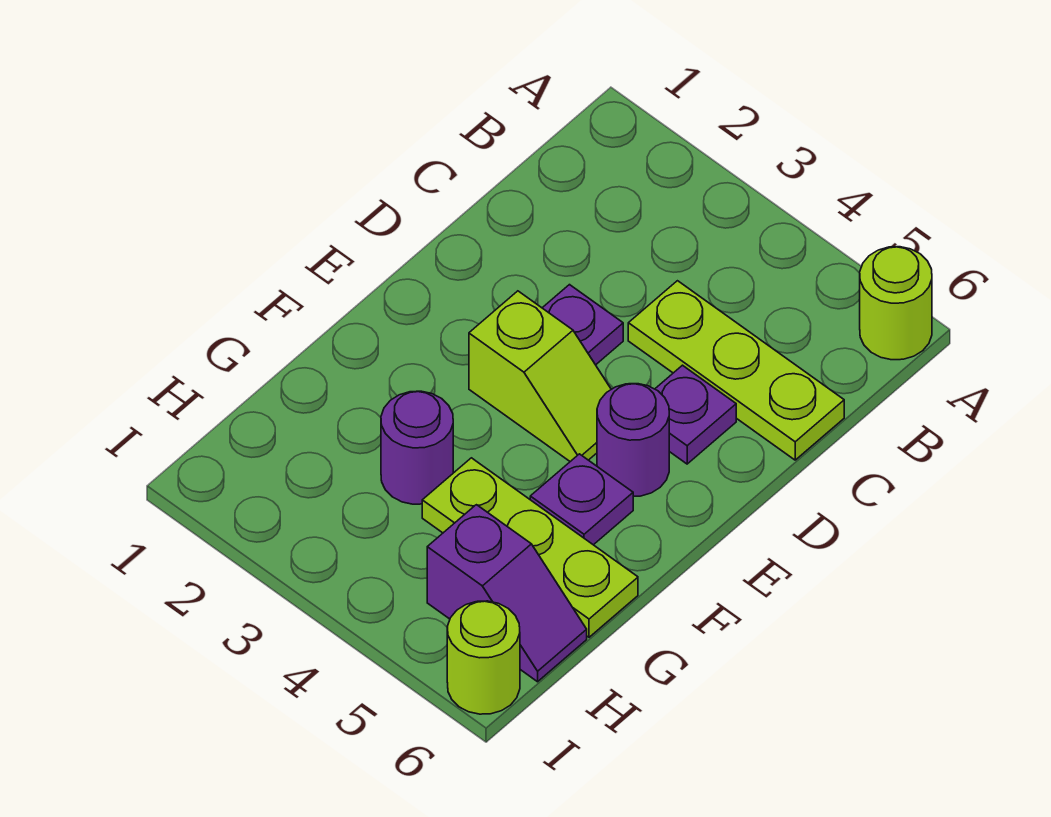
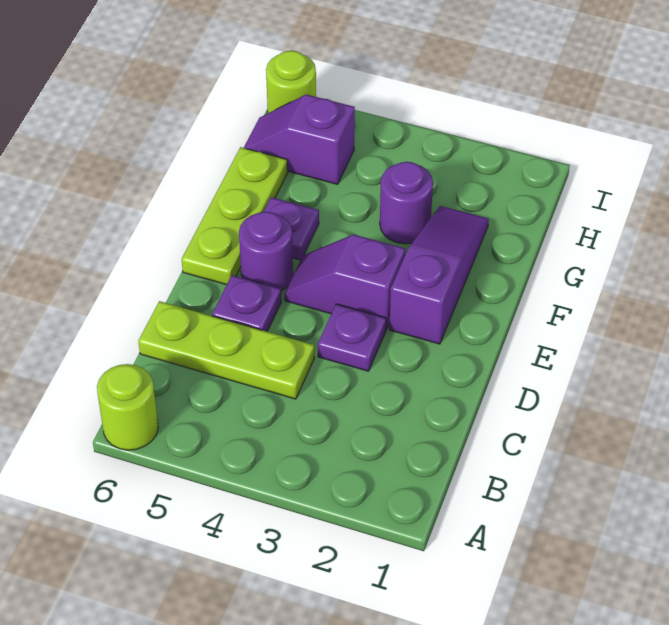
none -> purple 1x3 slope [389,206,489,344]
lime 1x2 slope [469,291,611,461] -> purple 1x2 slope [285,234,405,329]
lime 1x3 plate [422,458,638,637] -> lime 1x3 plate turned to [182,147,288,285]

